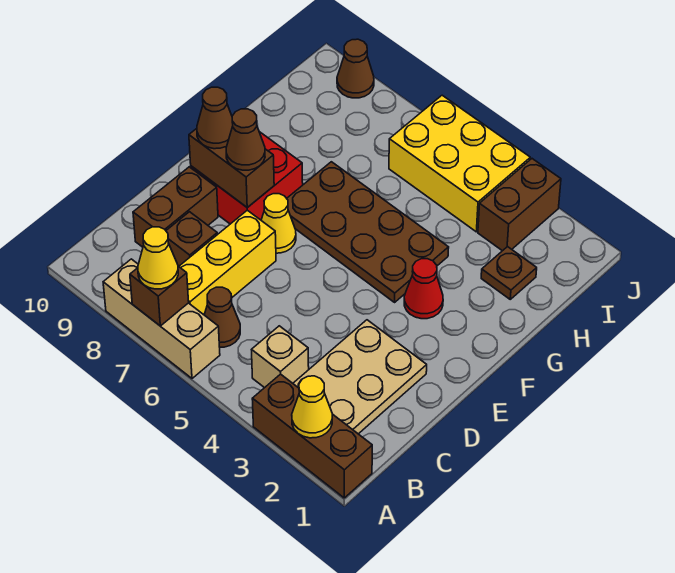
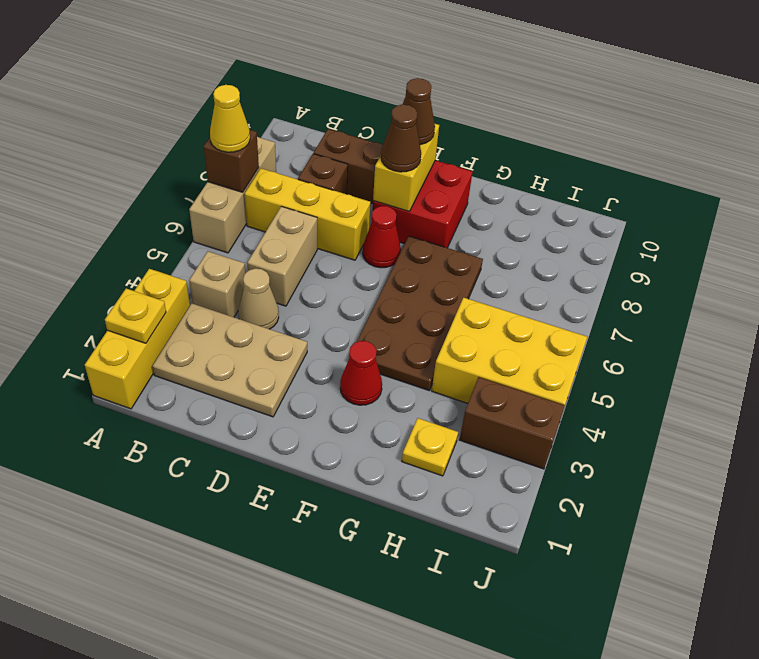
brown 1x3 brick [252,374,372,498] -> yellow 1x3 brick [85,269,190,409]
yellow 1x1 cone [292,376,332,438] -> yellow 1x1 plate [105,289,166,343]
brown 1x1 cone [204,287,240,347] -> none
none -> tan 1x1 cone [238,269,279,329]
none -> tan 1x2 brick [247,206,317,306]
yellow 1x1 cone [261,194,296,253] -> red 1x1 cone [363,206,401,268]
brown 1x2 brick [189,129,274,207] -> yellow 1x2 brick [373,124,439,211]
brown 1x1 plate [481,246,537,299] -> yellow 1x1 plate [402,418,458,476]
yellow 2x3 brick [389,95,530,232] -> yellow 2x3 brick turned to [432,298,587,405]
brown 1x1 cone [337,39,374,98] -> none

